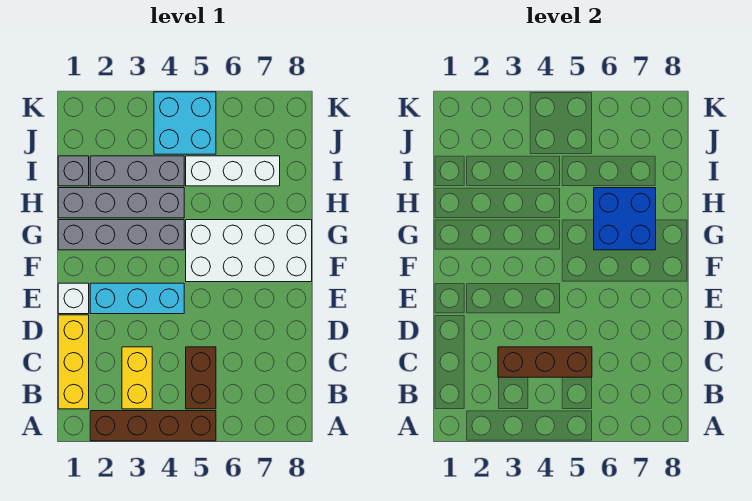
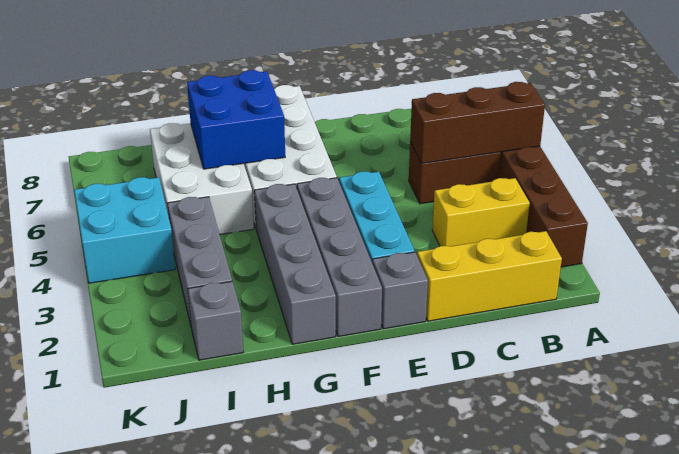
brown 1x3 brick [498,347,592,377] -> brown 1x3 brick turned to [410,82,545,163]
white 1x1 brick [58,283,89,314] -> grey 1x1 brick [373,252,428,329]
grey 1x4 brick [58,188,184,218] -> grey 1x4 brick moved to [297,178,382,337]
white 1x3 brick [186,156,280,186] -> white 2x3 brick [150,123,254,234]

